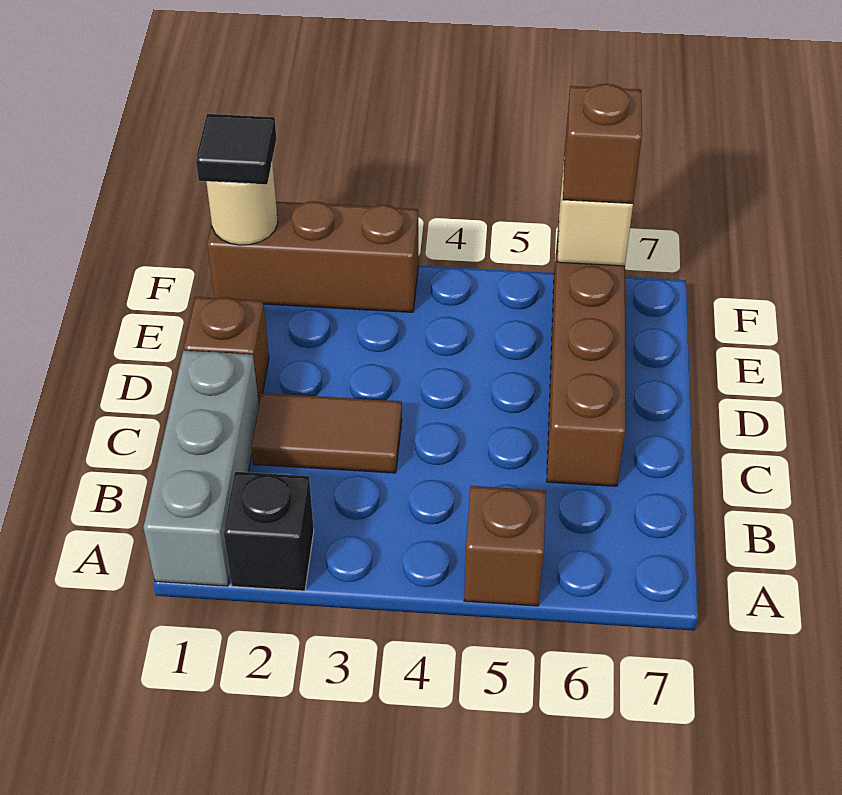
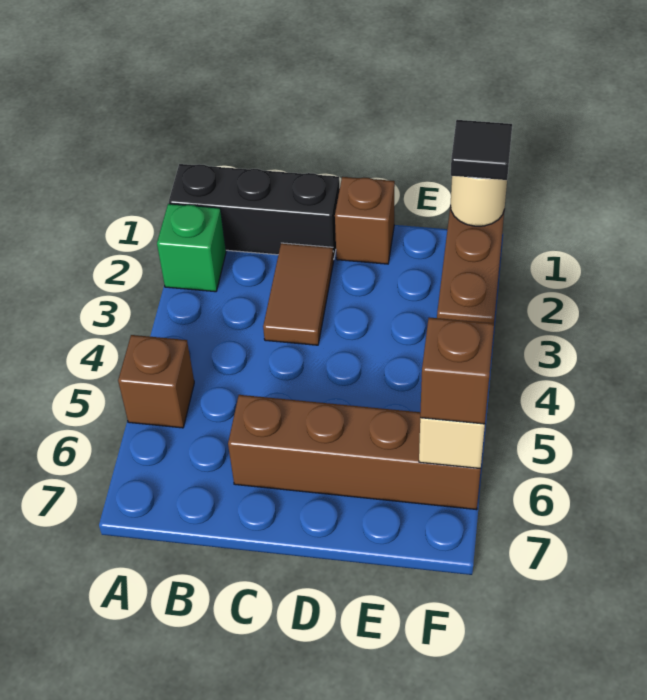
grey 1x3 brick [143,350,259,586] -> black 1x3 brick [169,164,340,259]
black 1x1 brick [223,472,314,591] -> green 1x1 brick [157,204,226,292]

